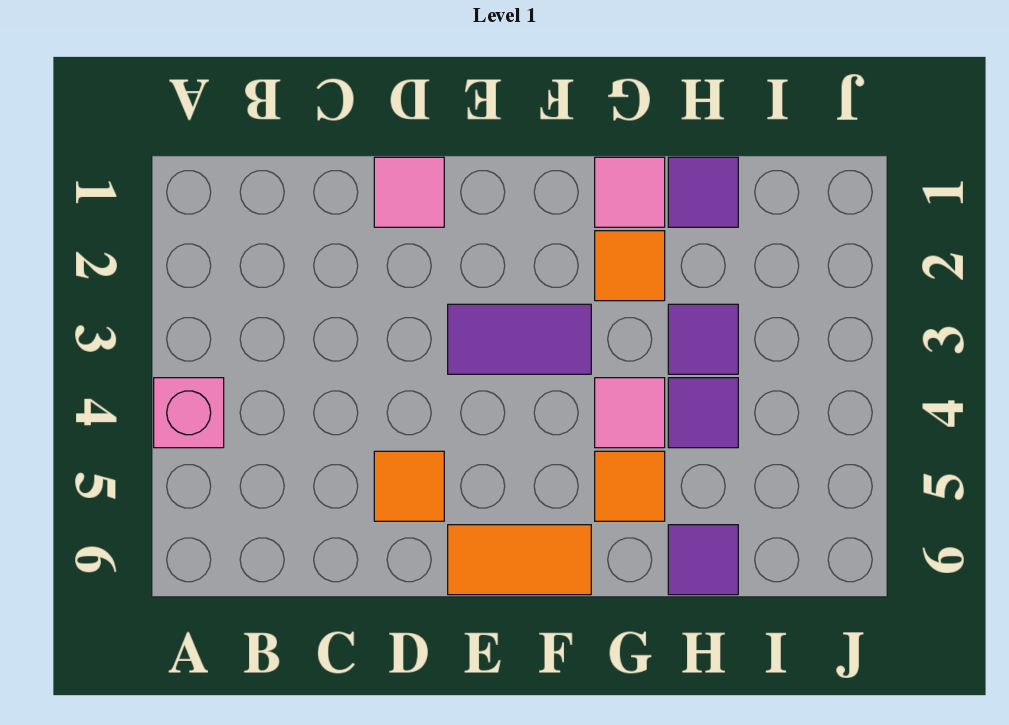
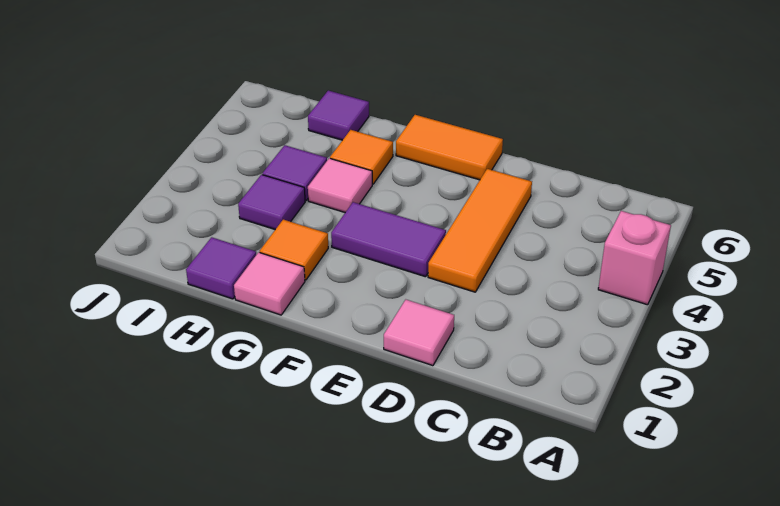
orange 1x1 tile [374,451,444,521] -> orange 1x3 tile [428,169,532,292]

